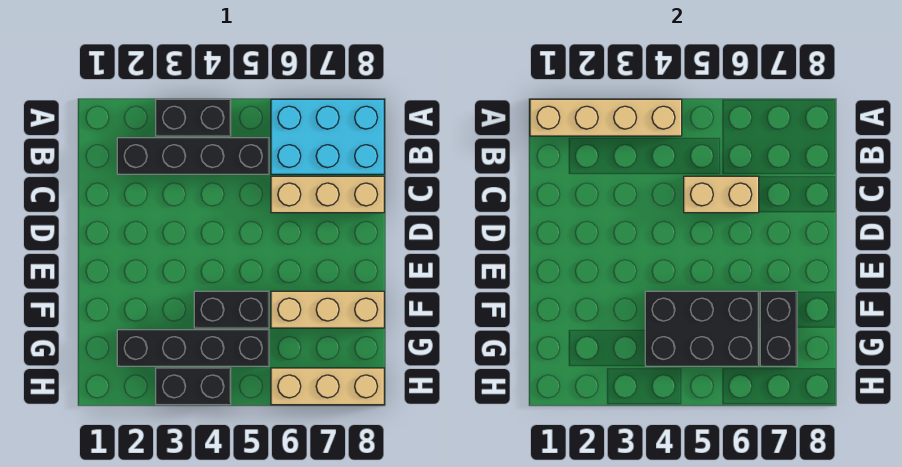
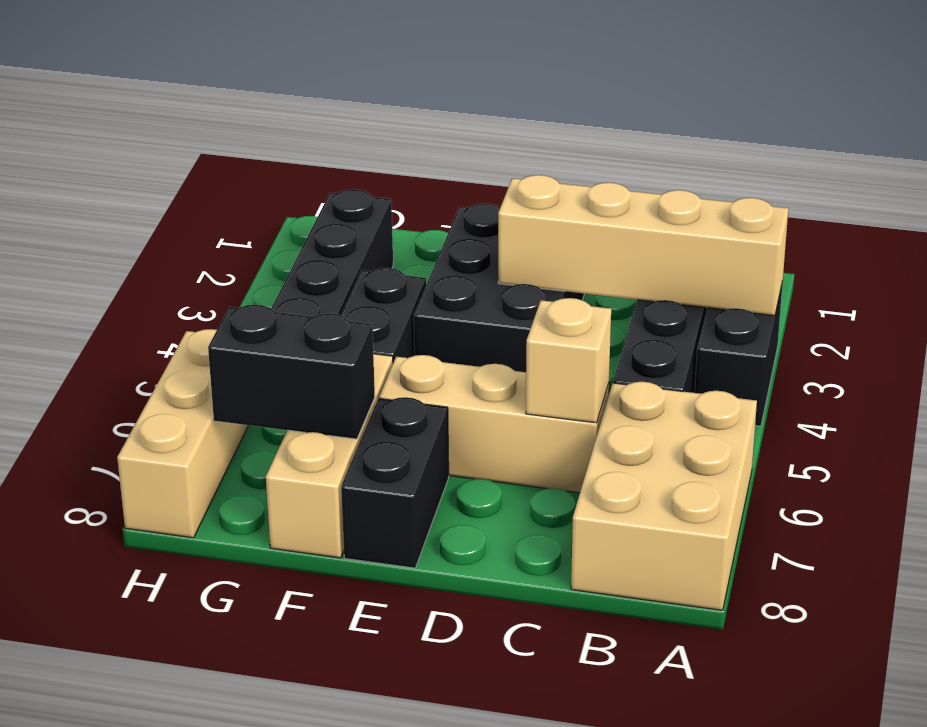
tan 1x4 brick [530,99,682,136] -> tan 1x4 brick turned to [498,175,788,316]
cyan 2x3 brick [271,99,384,174] -> tan 2x3 brick [571,382,757,610]
tan 1x2 brick [684,176,759,213] -> tan 1x1 brick [526,298,611,423]
tan 1x3 brick [271,176,384,213] -> tan 1x3 brick turned to [379,355,609,493]
black 2x3 brick [645,291,759,366] -> black 2x3 brick moved to [414,204,584,372]
black 1x2 brick [156,368,231,405] -> black 1x2 brick moved to [341,397,449,568]

